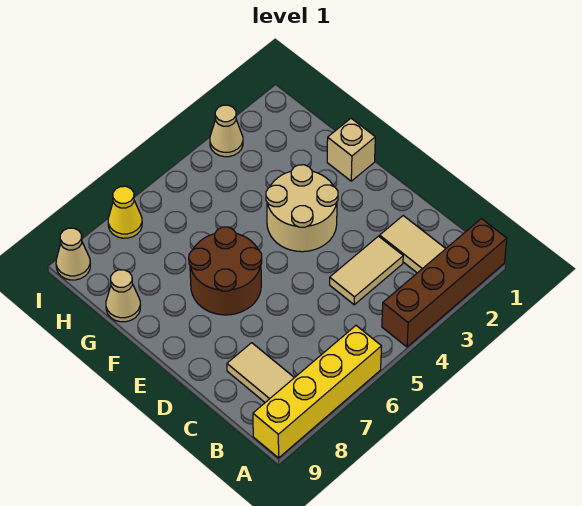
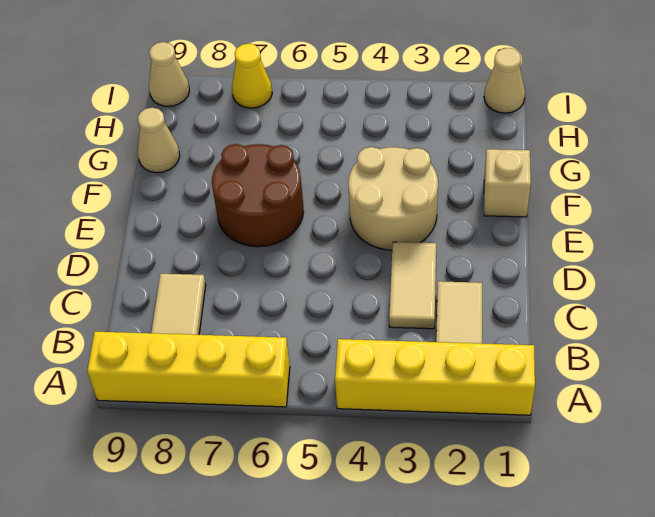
brown 1x4 brick [382,219,507,347] -> yellow 1x4 brick [335,339,535,415]
tan 1x2 tile [330,236,403,305] -> tan 1x2 tile turned to [389,242,436,329]
tan 1x1 cone [210,105,243,157] -> tan 1x1 cone moved to [484,48,525,113]

